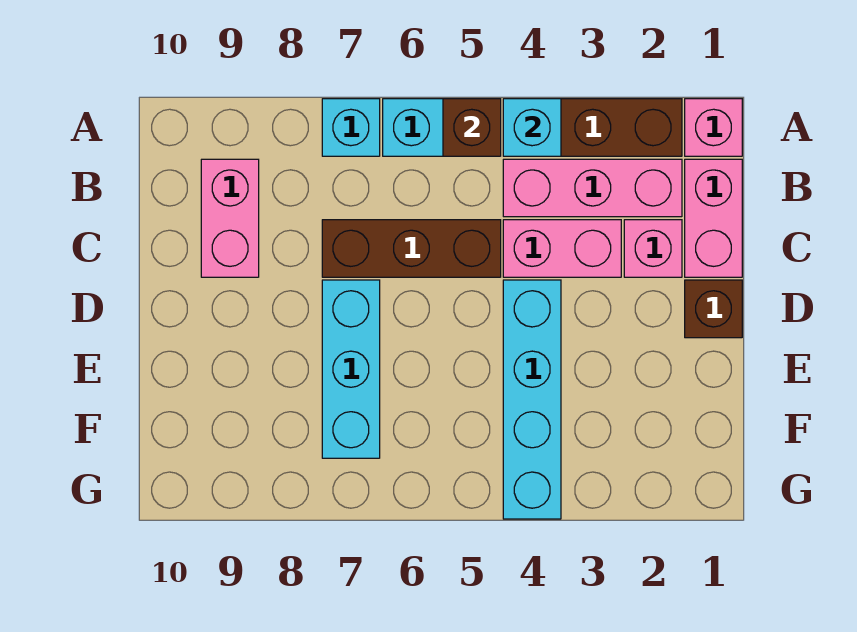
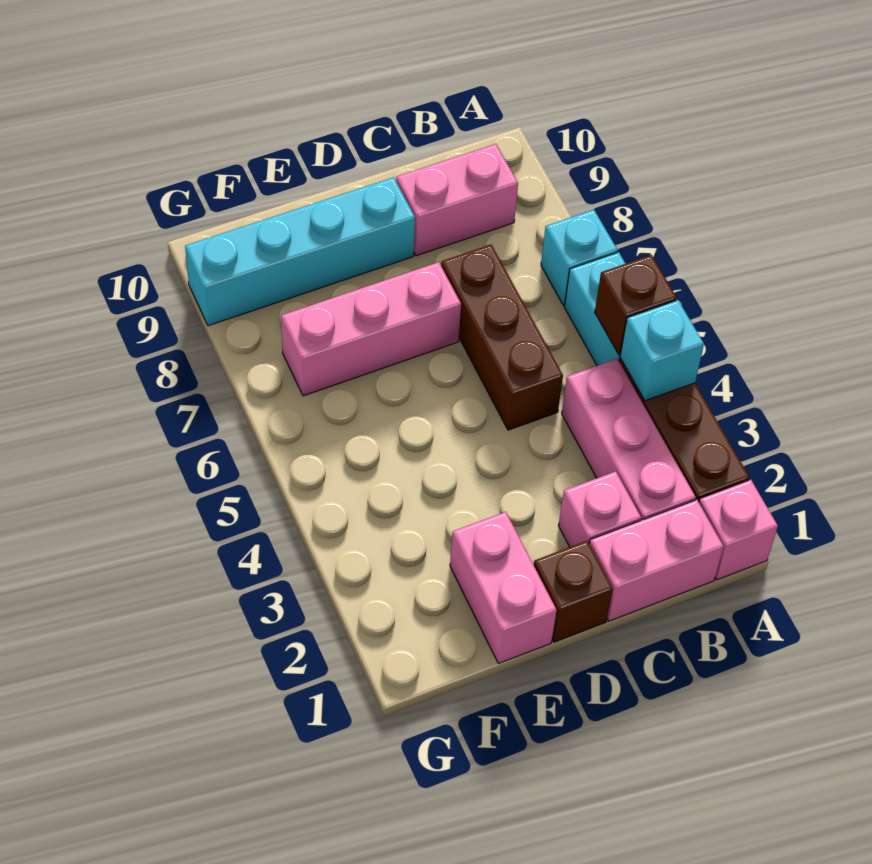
pink 1x2 brick [503,220,621,277] -> pink 1x2 brick moved to [450,512,557,664]
cyan 1x4 brick [503,280,561,519] -> cyan 1x4 brick moved to [185,177,415,326]
cyan 1x3 brick [322,280,380,458] -> pink 1x3 brick [281,262,461,396]

